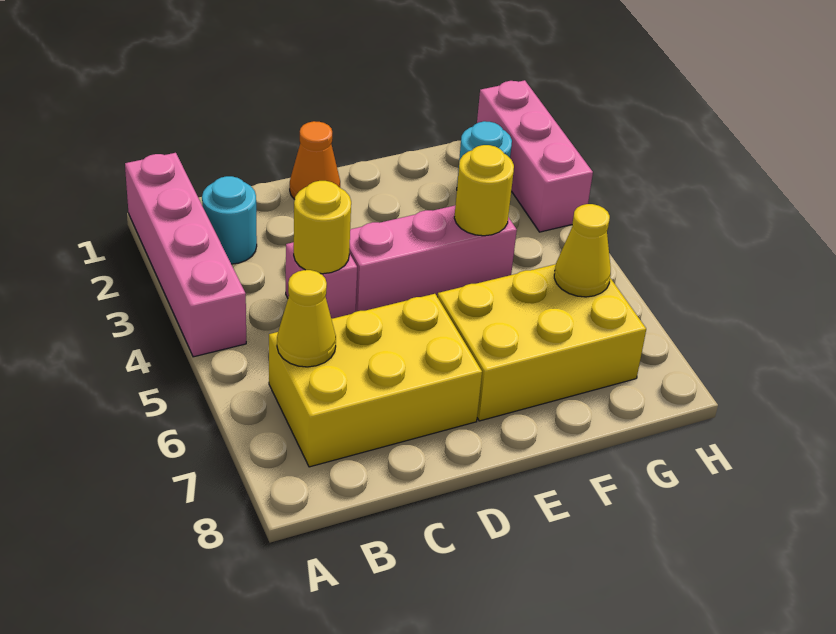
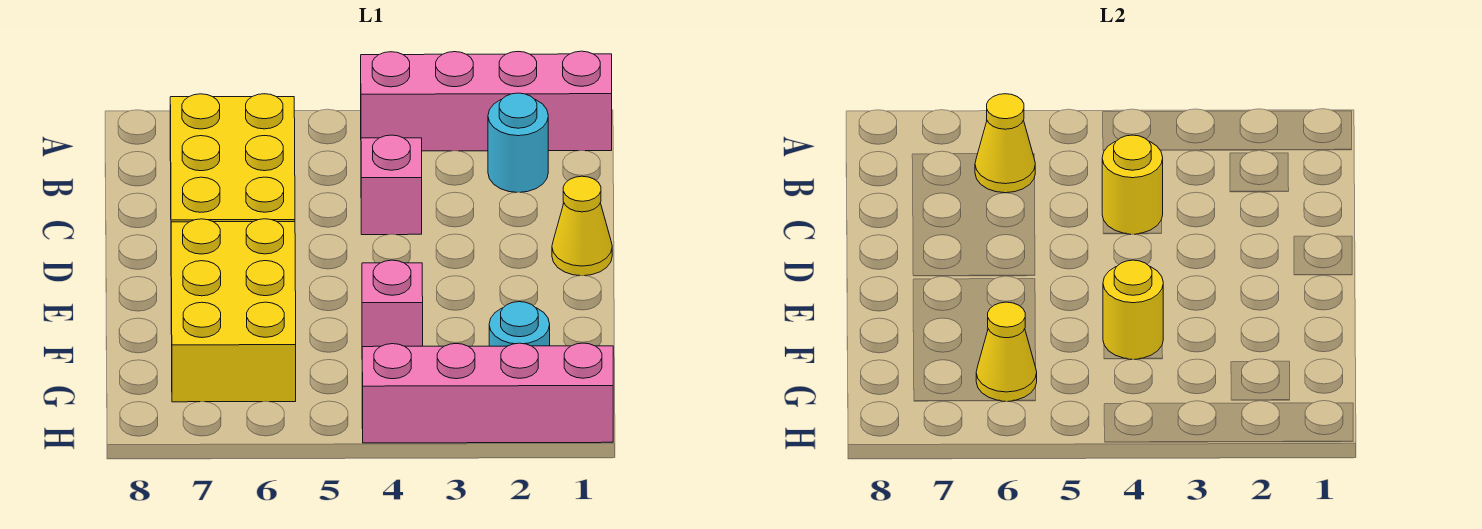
orange 1x1 cone [290,121,340,200] -> yellow 1x1 cone [552,176,612,276]
pink 1x3 brick [349,206,517,312] -> pink 1x1 brick [362,260,423,347]
pink 1x3 brick [477,80,593,232] -> pink 1x4 brick [362,343,613,443]

